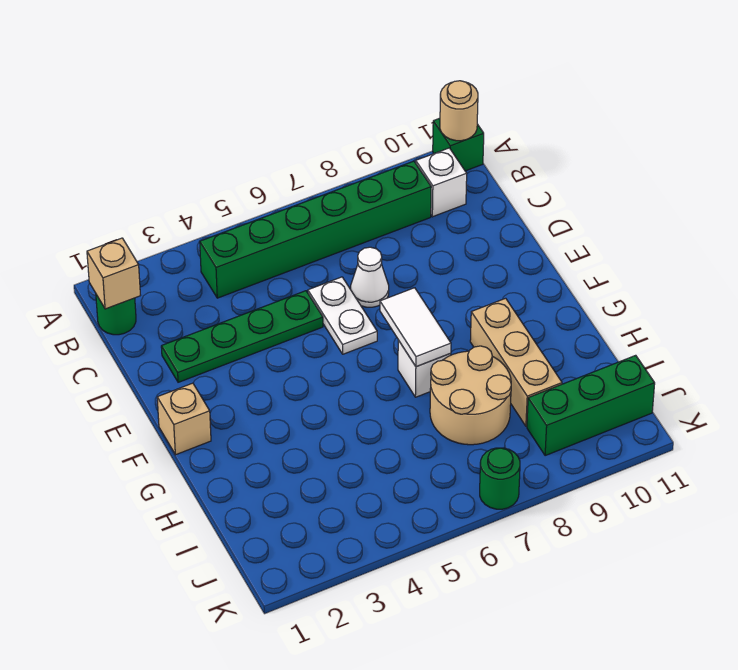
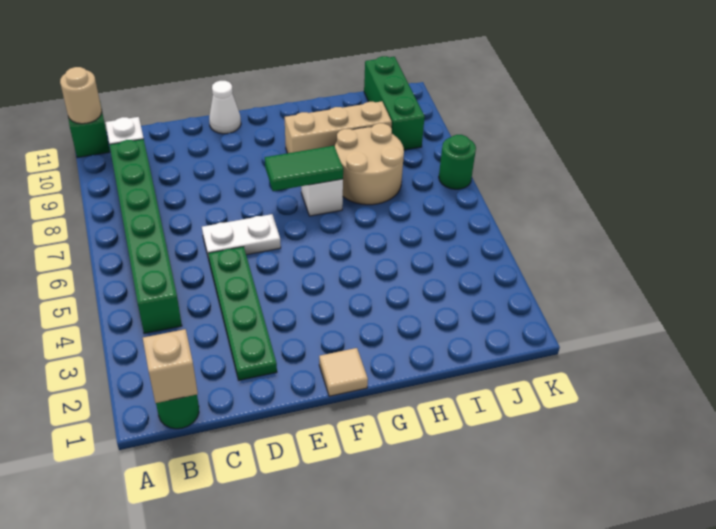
white 1x1 cone [351,247,389,307] -> white 1x1 cone moved to [209,81,241,134]
tan 1x1 brick [157,383,211,455] -> tan 1x1 tile [319,348,368,396]
white 1x2 tile [380,288,451,367] -> green 1x2 tile [265,146,343,191]

